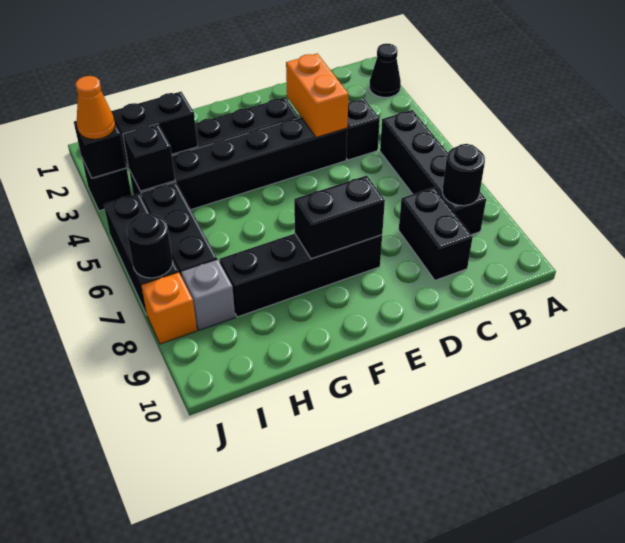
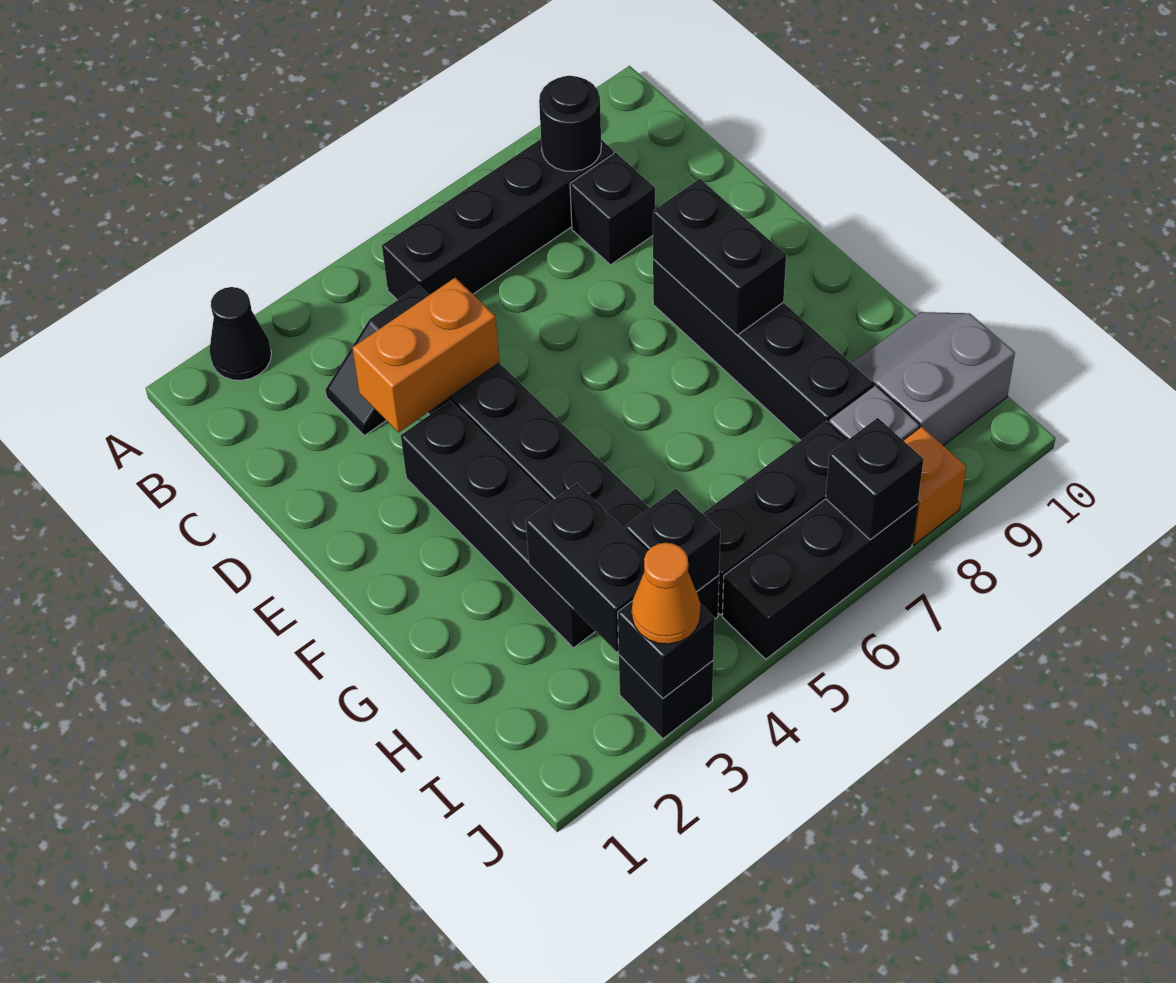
black 1x2 brick [399,187,473,280] -> black 1x1 brick [570,153,655,265]
none -> grey 2x2 slope [851,312,1015,446]
black 1x1 round brick [126,214,173,278] -> black 1x1 brick [826,418,924,540]

